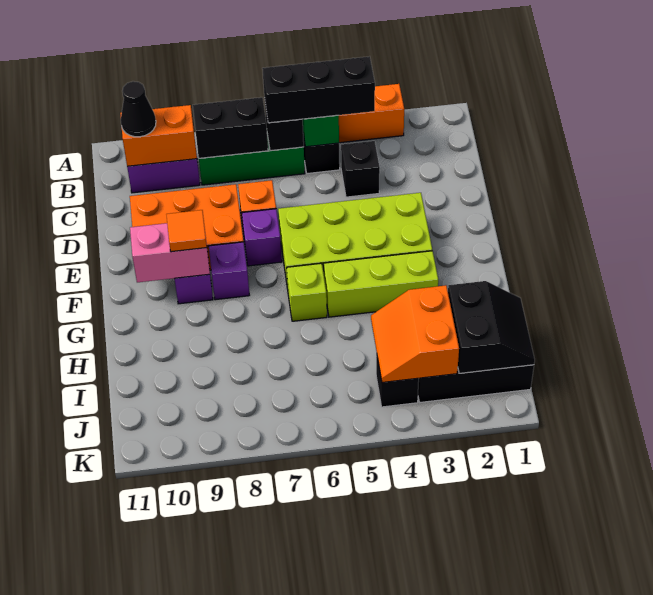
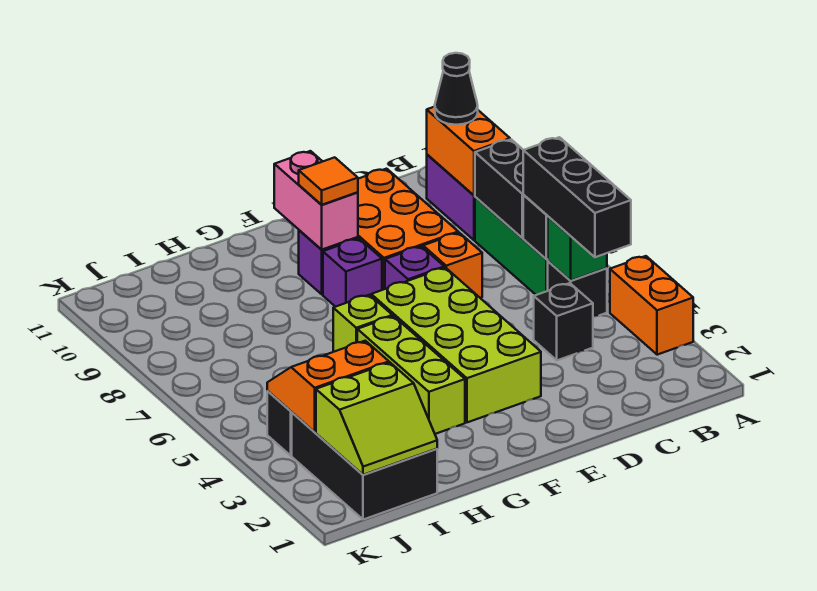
black 2x2 slope [448,281,535,373] -> lime 2x2 slope [316,363,437,475]

